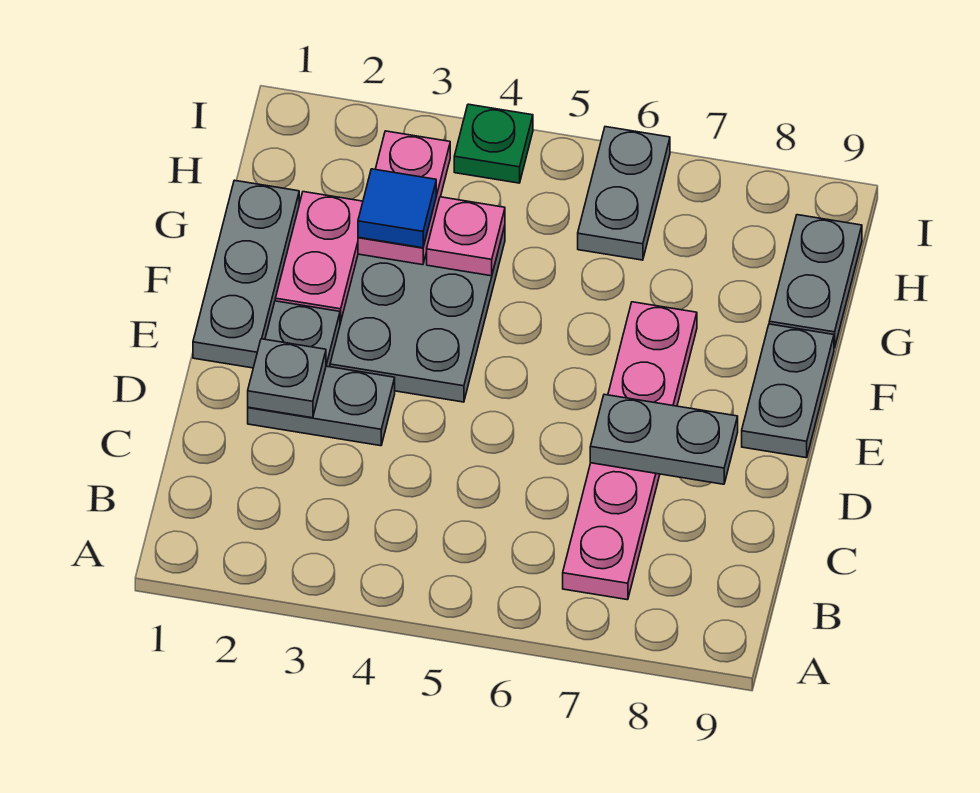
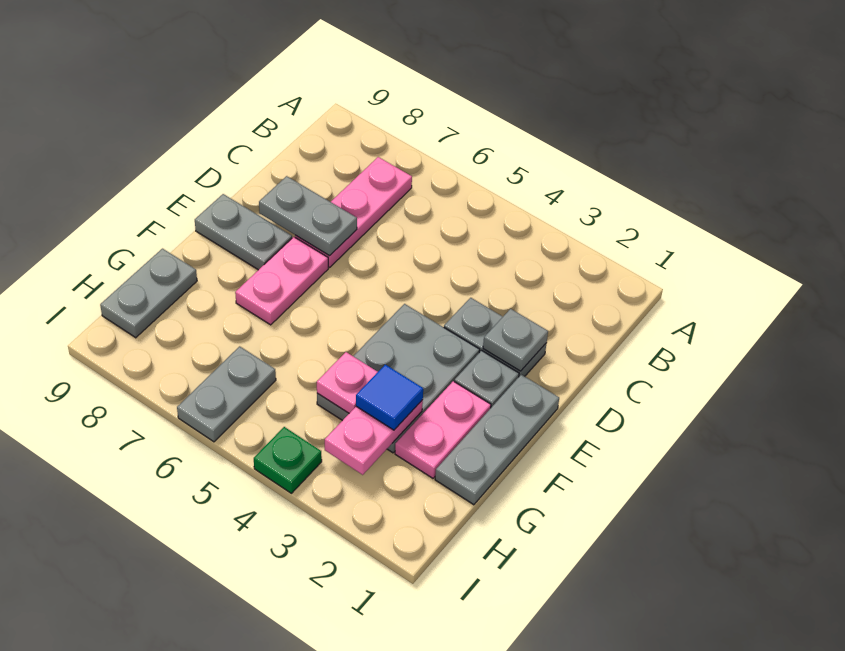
grey 1x2 plate [742,324,834,458] -> grey 1x2 plate turned to [195,194,292,270]

